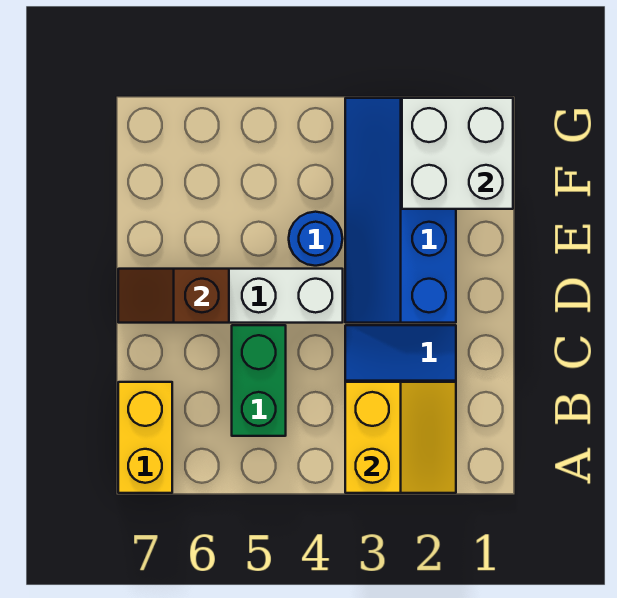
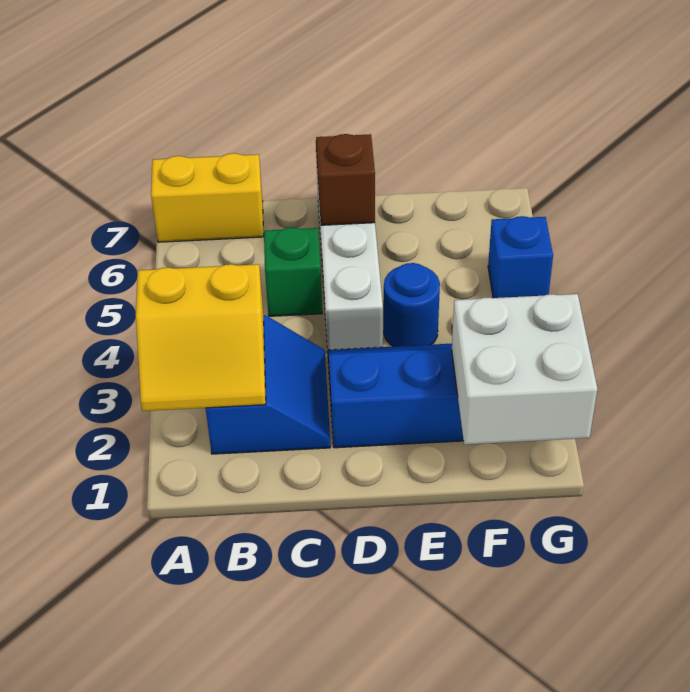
green 1x2 brick [232,325,286,436] -> green 1x1 brick [264,228,322,316]
none -> blue 1x1 brick [488,216,553,298]

